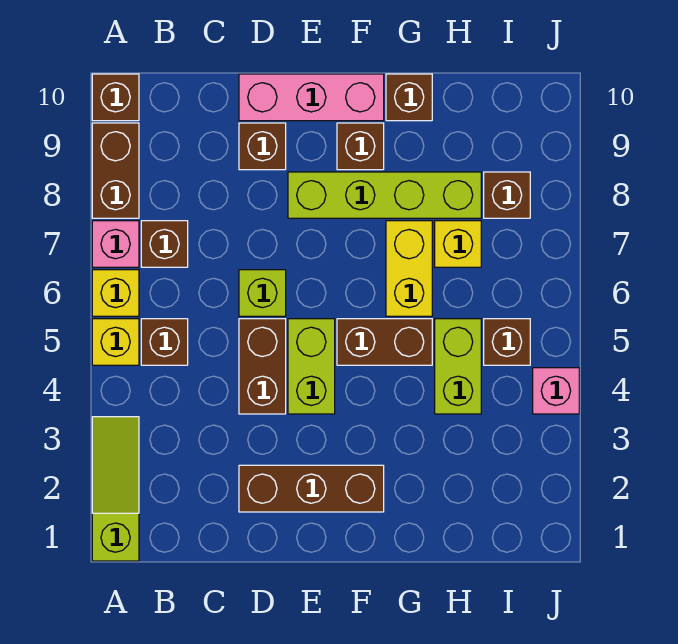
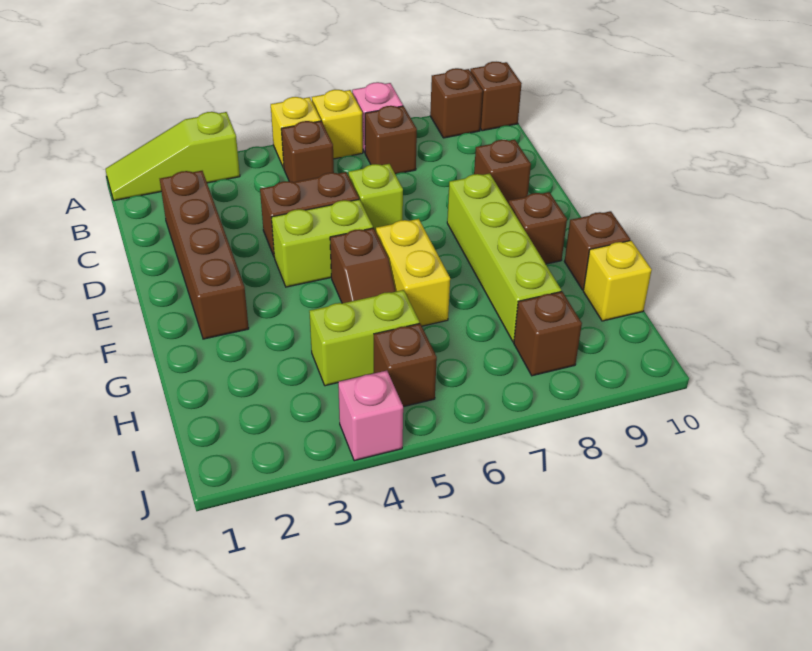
lime 1x3 slope [92,417,139,561] -> lime 1x3 slope turned to [105,112,240,201]
brown 1x2 brick [92,123,139,218] -> brown 1x1 brick [430,68,483,138]
brown 1x3 brick [239,465,384,512] -> brown 1x4 brick [160,171,249,339]
pink 1x3 brick [239,74,384,121] -> none
brown 1x2 brick [337,319,432,365] -> brown 1x2 slope [330,228,396,303]
yellow 1x2 brick [386,221,432,316] -> yellow 1x2 brick turned to [376,219,450,326]
yellow 1x1 brick [435,221,481,267] -> yellow 1x1 brick moved to [583,241,652,321]

